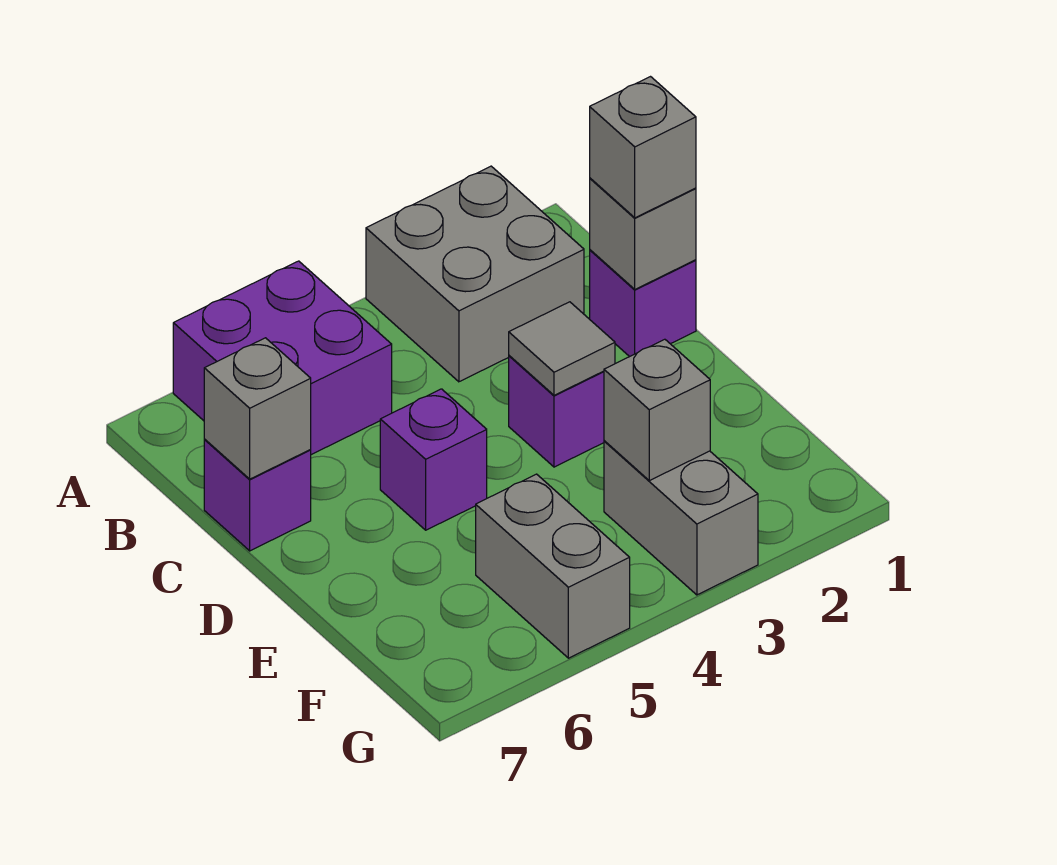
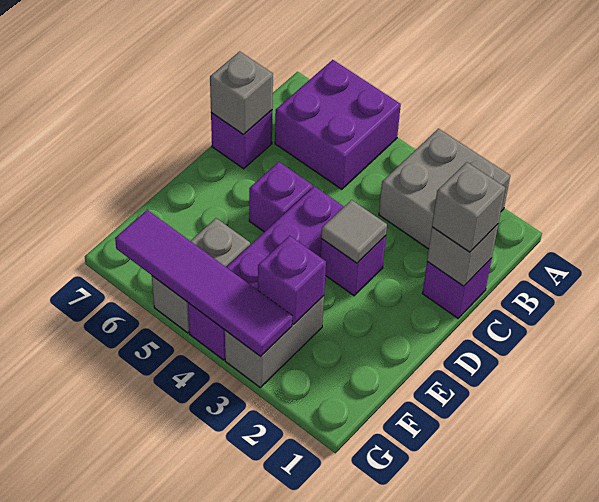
none -> purple 1x4 brick [188,186,344,360]
grey 1x1 brick [604,339,710,481] -> purple 1x1 brick [258,236,326,324]
none -> purple 1x4 tile [115,210,292,357]

